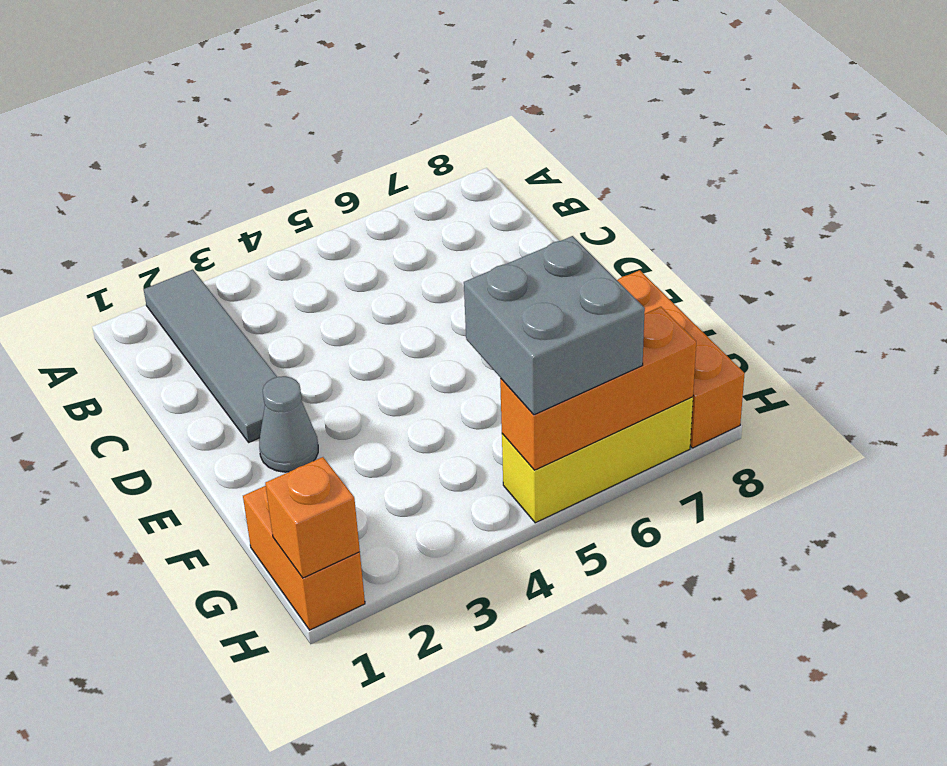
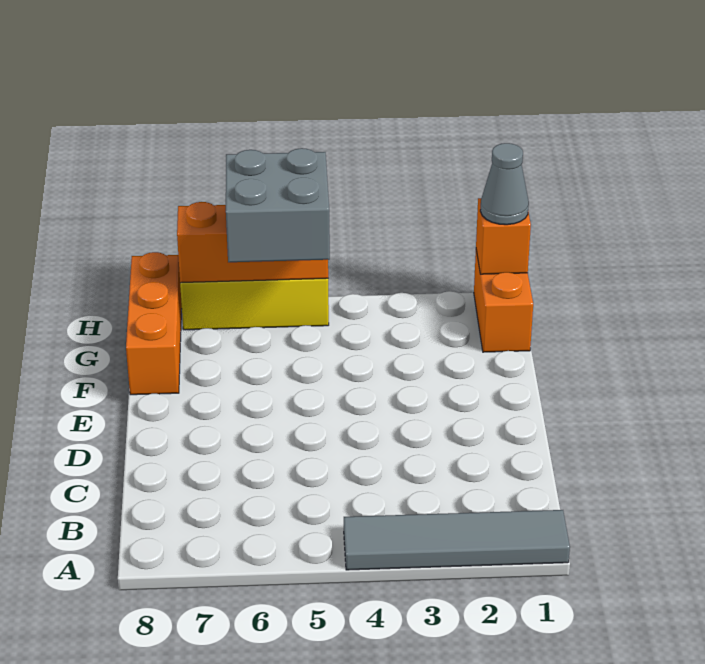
grey 1x4 tile [144,270,277,442] -> grey 1x4 tile turned to [344,510,570,570]
grey 1x1 cone [259,376,318,472] -> grey 1x1 cone moved to [480,143,529,225]

